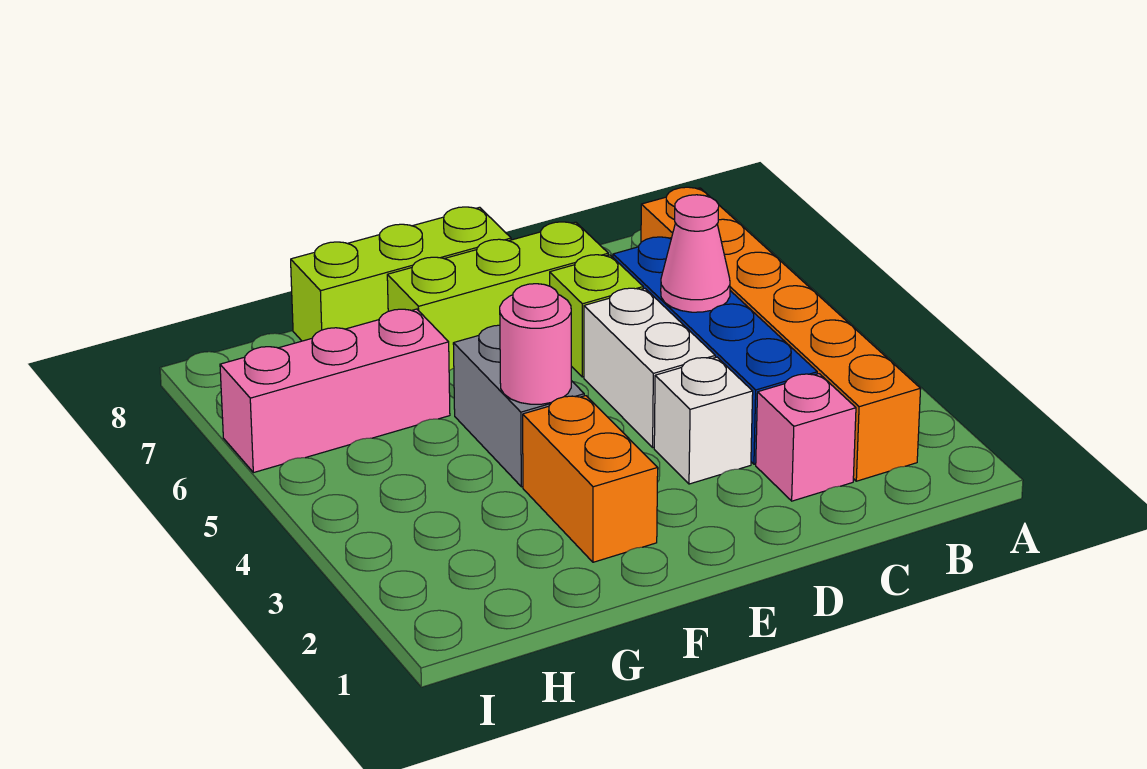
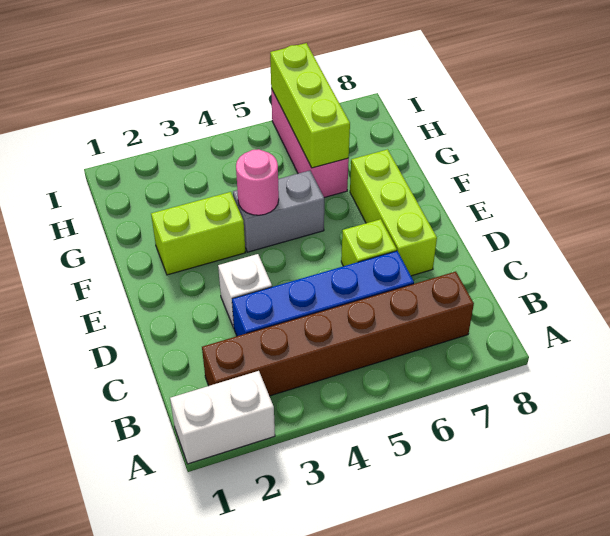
orange 1x6 brick [641,187,921,481] -> brown 1x6 brick [202,272,474,396]
pink 1x1 brick [756,374,856,501] -> none
pink 1x1 cone [661,195,730,312] -> none
white 1x2 brick [584,288,715,447] -> white 1x2 brick moved to [170,371,275,464]
lime 1x3 brick [291,207,511,341] -> lime 1x3 brick moved to [270,43,350,168]
orange 1x2 brick [523,396,658,562] -> lime 1x2 brick [151,192,246,275]

